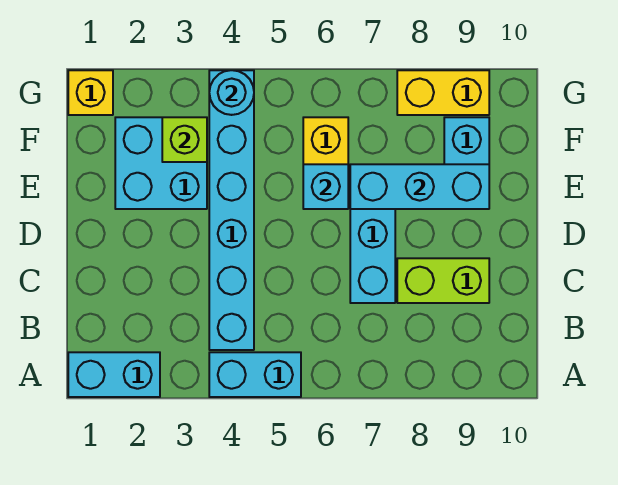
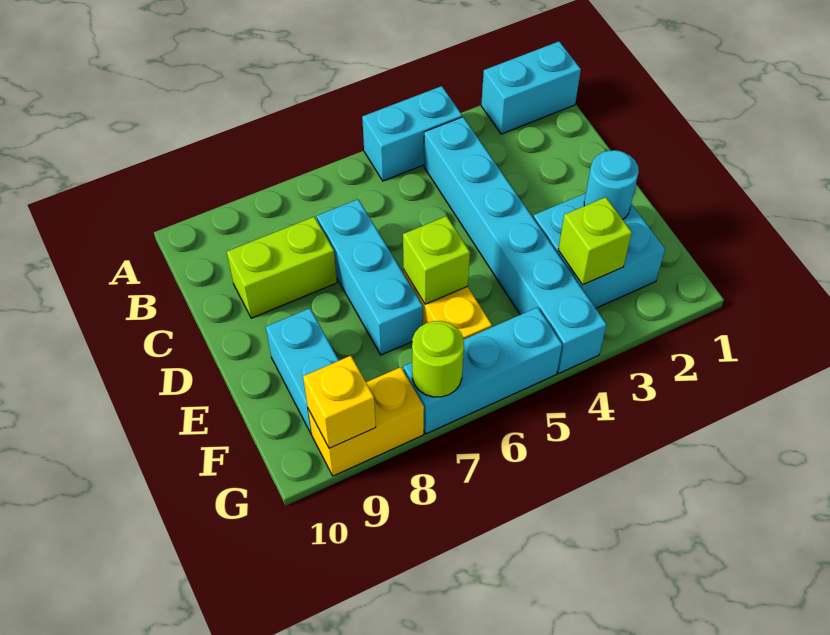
cyan 1x1 brick [303,164,348,209] -> lime 1x1 brick [403,216,470,304]
cyan 1x3 brick [350,164,489,209] -> cyan 1x3 brick moved to [403,307,562,434]
yellow 1x1 brick [68,70,113,115] -> yellow 1x1 brick moved to [303,356,376,448]
cyan 1x1 round brick [209,70,254,115] -> cyan 1x1 round brick moved to [584,150,639,219]
none -> lime 1x1 round brick [412,321,464,397]

